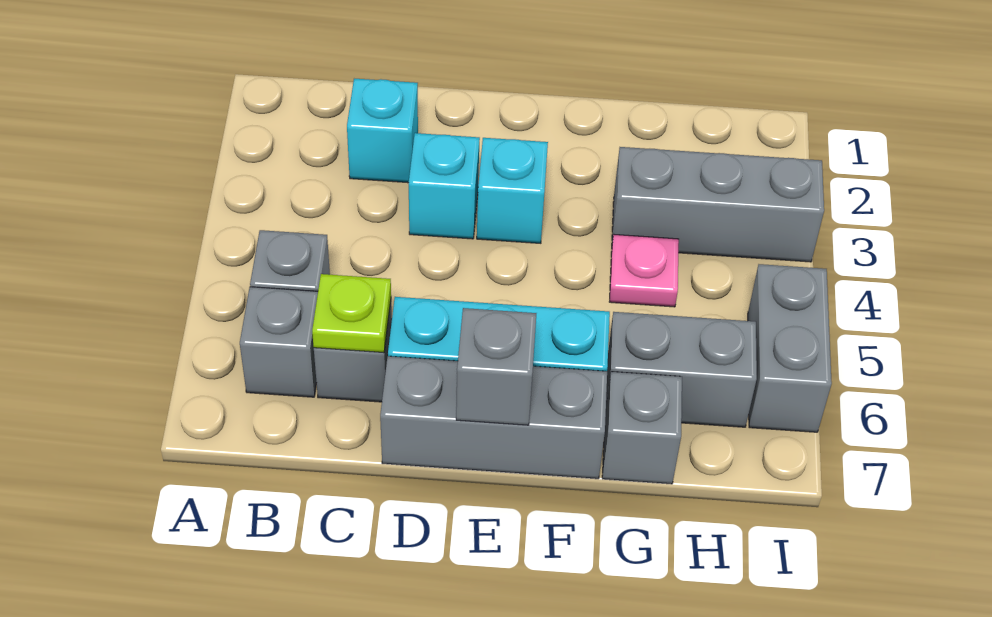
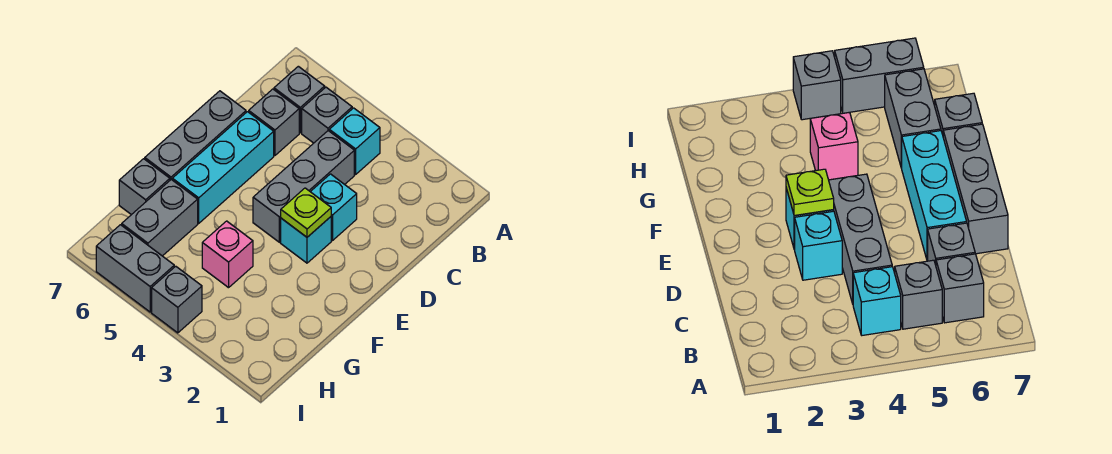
cyan 1x1 brick [347,79,418,183] -> cyan 1x1 brick moved to [329,108,380,174]
lime 1x1 plate [312,274,391,353] -> lime 1x1 plate moved to [281,188,331,237]
grey 1x1 brick [456,308,536,425] -> grey 1x1 brick moved to [152,266,202,333]
grey 1x3 brick [612,147,824,262] -> grey 1x3 brick moved to [253,131,354,242]
pink 1x1 plate [610,234,679,307] -> pink 1x1 brick [202,221,253,288]

